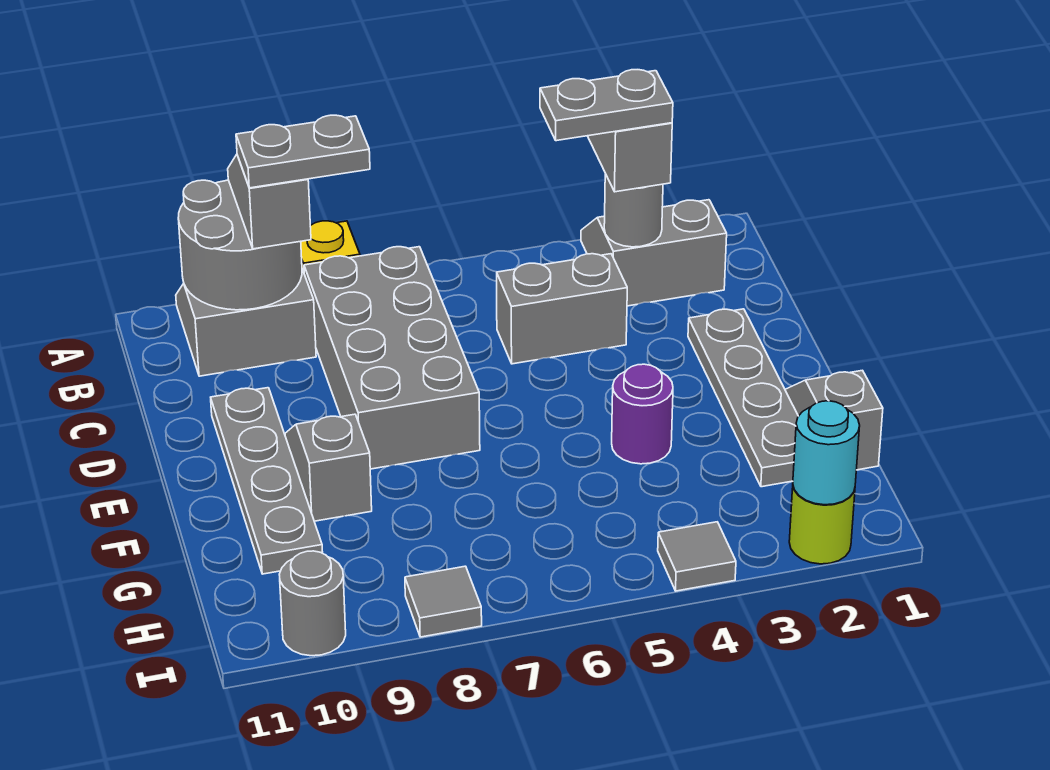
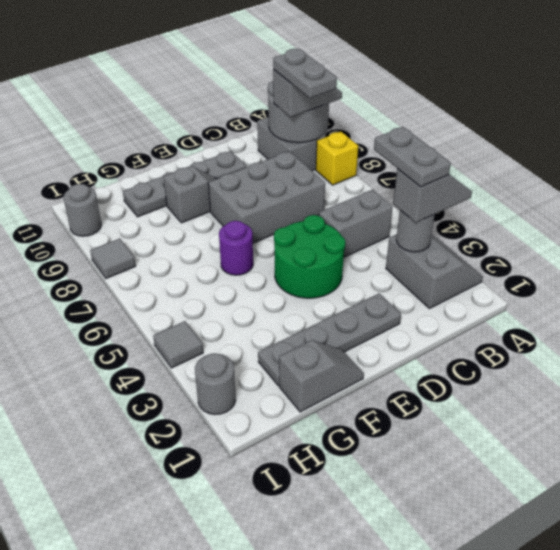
grey 2x4 brick [304,247,480,469] -> grey 2x3 brick [208,151,325,243]
grey 1x2 brick [497,254,627,364] -> grey 1x2 brick turned to [319,190,393,258]
none -> green 2x2 round brick [274,215,345,298]
purple 1x1 round brick [612,364,673,464] -> purple 1x1 round brick moved to [219,221,253,275]
lime 1x1 round brick [789,487,855,564] -> grey 1x1 round brick [195,353,236,414]
cyan 1x1 round brick [793,401,860,505] -> none

